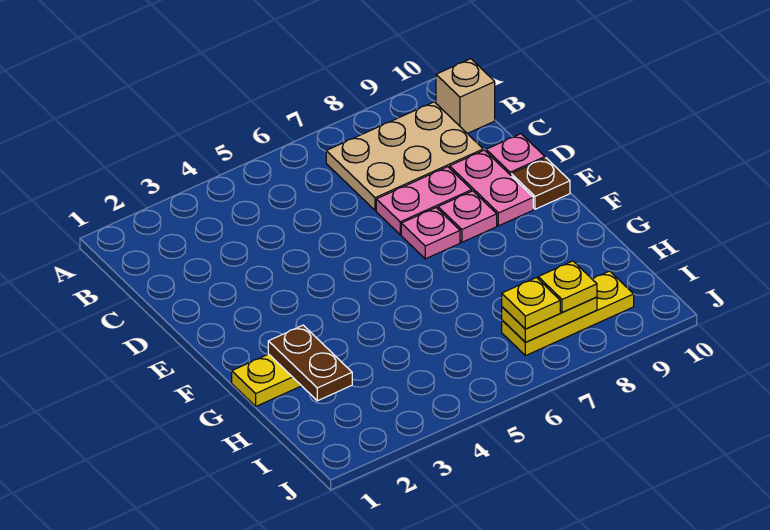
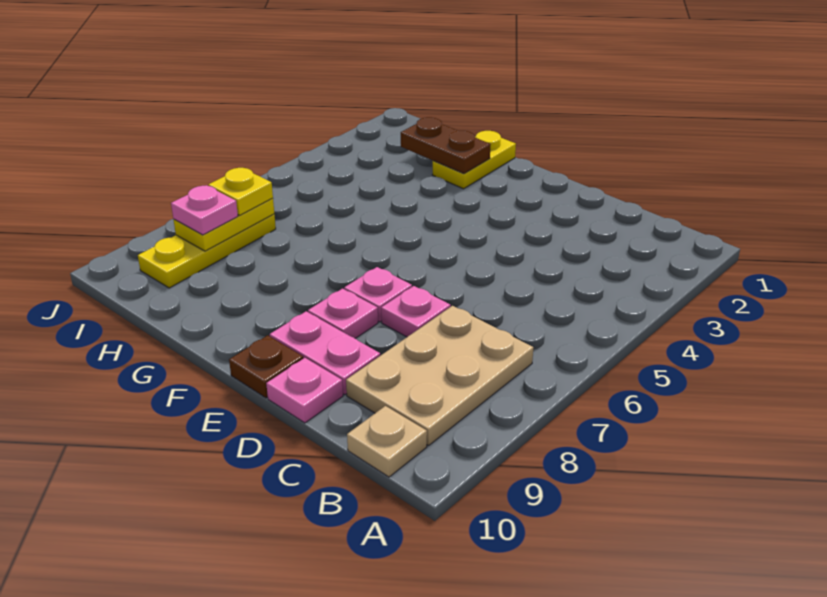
tan 1x1 brick [436,59,495,133] -> tan 1x1 plate [347,406,427,477]
pink 1x2 plate [376,167,472,235] -> pink 1x1 plate [381,286,451,337]
yellow 1x1 plate [538,261,597,313] -> pink 1x1 plate [171,185,238,235]

